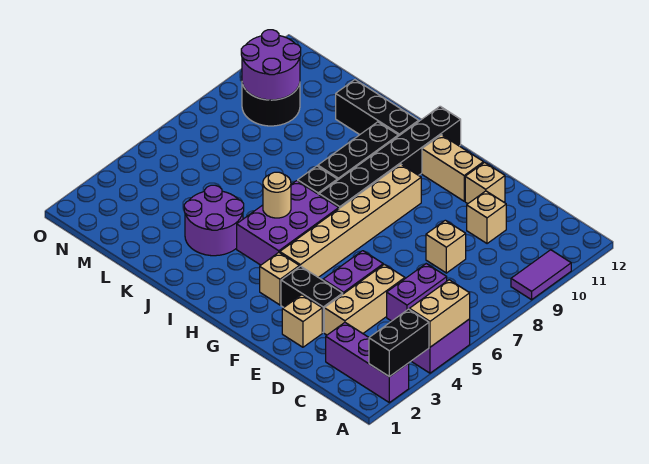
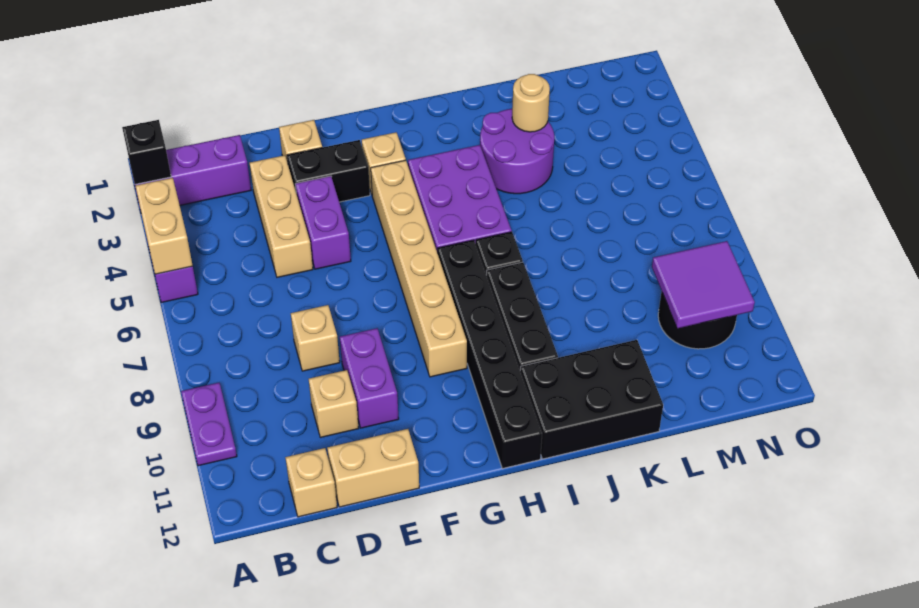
black 1x2 brick [369,309,429,377] -> black 1x1 brick [122,120,171,184]
purple 1x2 tile [511,250,571,300] -> purple 1x2 plate [181,383,237,466]
purple 1x2 brick [387,264,447,321] -> purple 1x2 brick moved to [340,328,399,428]
tan 1x1 brick [465,162,505,204] -> tan 1x1 brick moved to [285,448,337,517]
tan 1x2 brick [422,135,484,201] -> tan 1x2 brick moved to [327,429,419,507]
tan 1x1 round brick [263,172,291,218] -> tan 1x1 round brick moved to [512,74,550,132]
black 1x3 brick [336,80,419,136] -> black 2x3 brick [520,340,663,459]
purple 2x2 round brick [241,30,301,100] -> purple 2x2 tile [652,241,755,328]

